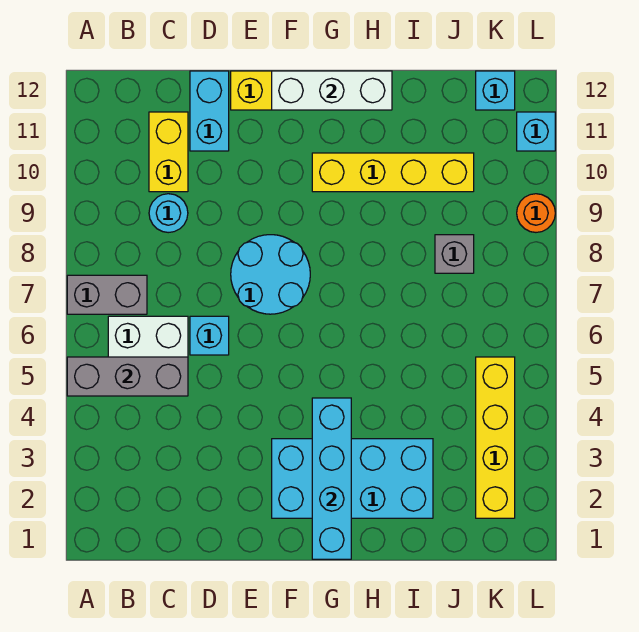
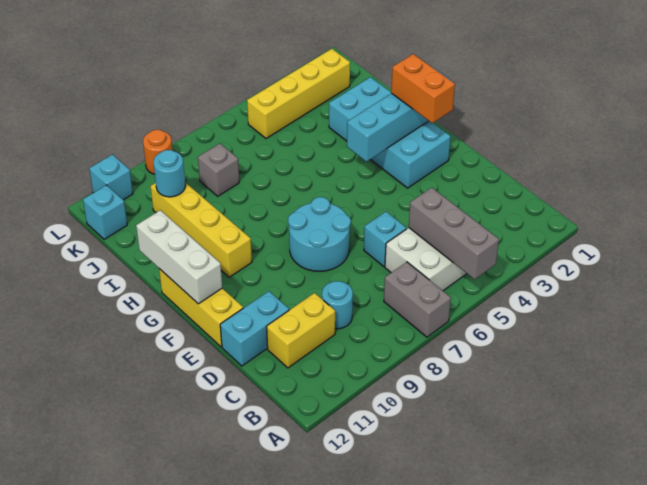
none -> orange 1x2 brick [391,54,455,123]
none -> cyan 1x1 round brick [153,150,185,197]

